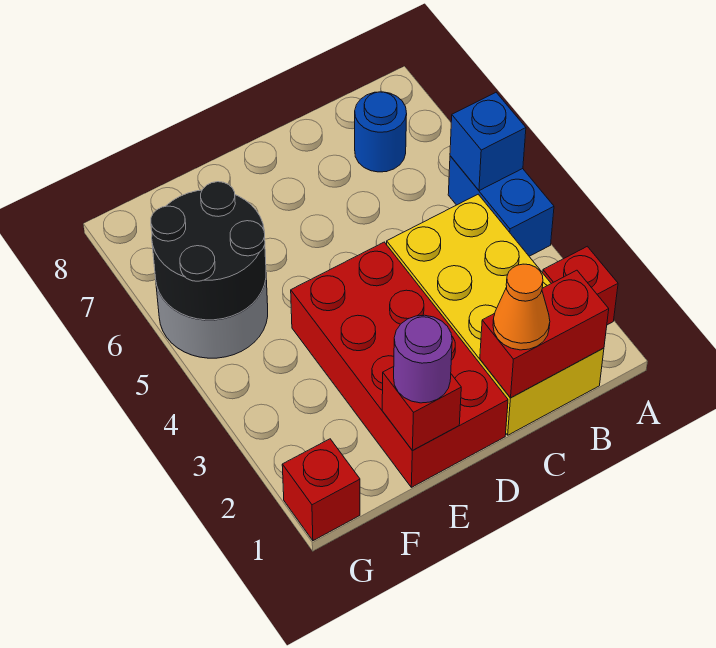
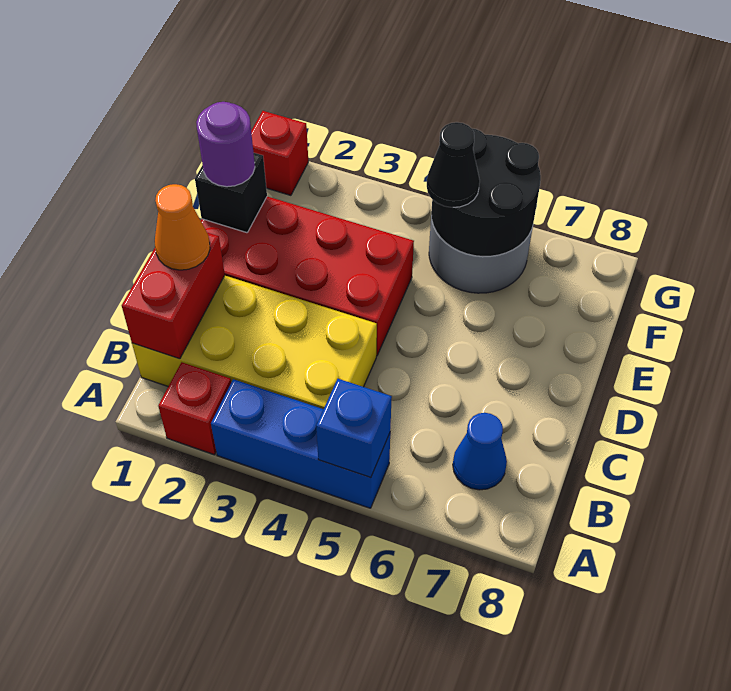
blue 1x2 brick [448,156,554,256] -> blue 1x3 brick [211,379,390,508]
blue 1x1 round brick [355,92,407,172] -> blue 1x1 cone [453,413,507,490]
red 1x1 brick [382,367,461,451] -> black 1x1 brick [195,153,267,233]
none -> black 1x1 cone [427,122,480,207]

